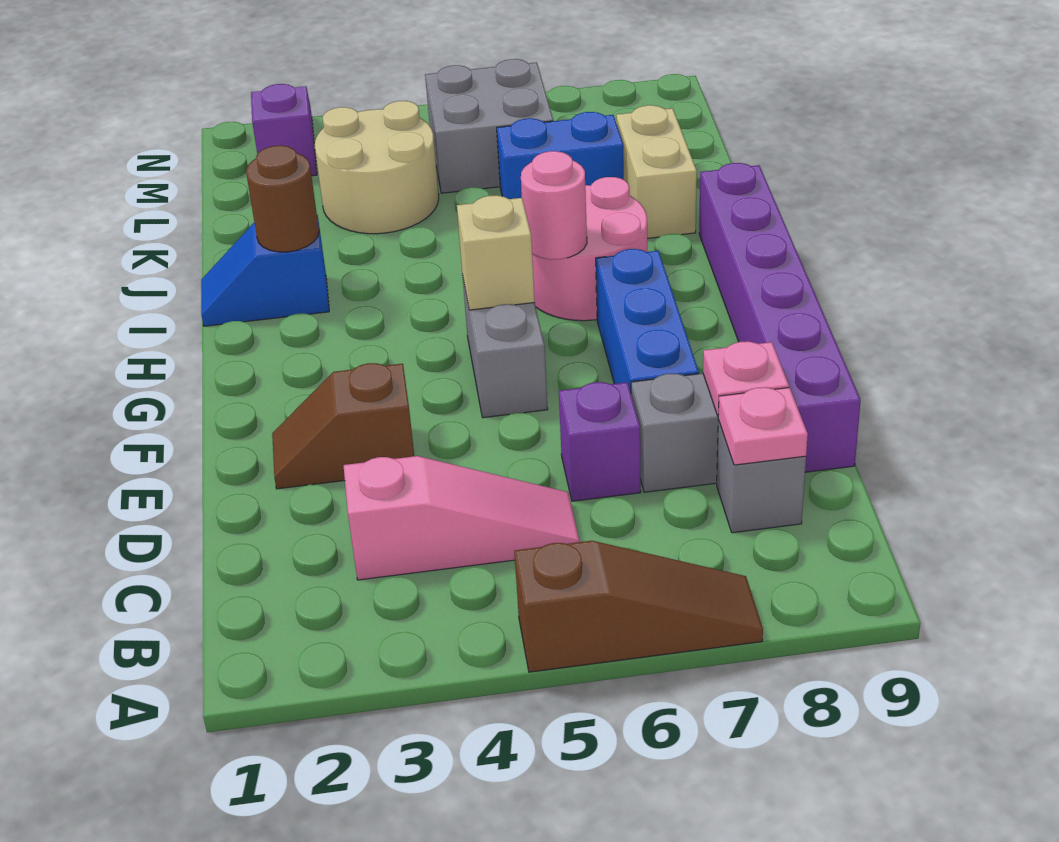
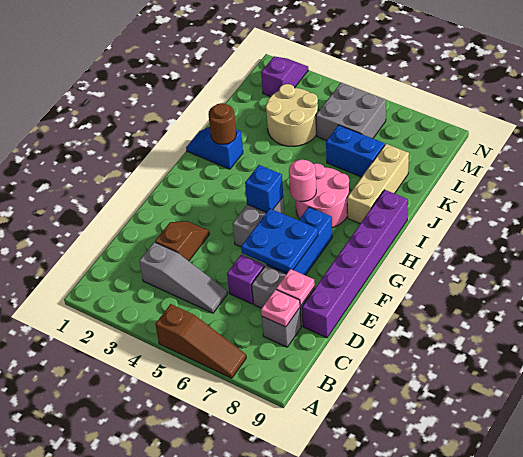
pink 1x3 slope [343,456,579,580] -> grey 1x3 slope [139,242,227,313]
brown 1x2 slope [272,363,414,489] -> brown 1x2 slope turned to [155,221,210,261]
none -> blue 2x2 plate [241,209,318,273]
tan 1x1 brick [457,195,535,310] -> blue 1x1 brick [245,165,283,212]
tan 1x2 brick [616,105,697,238] -> tan 1x3 brick [347,144,409,224]

